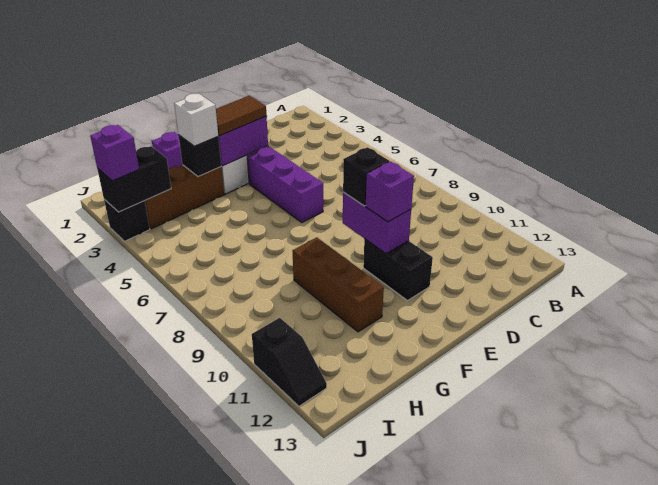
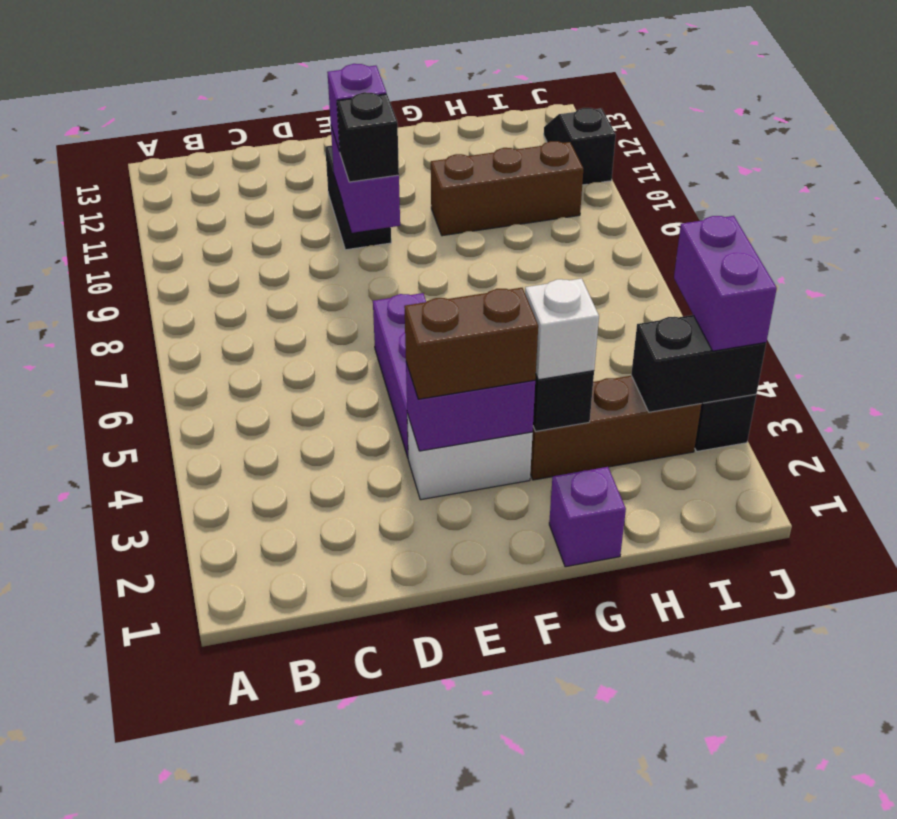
brown 1x2 tile [216,96,266,136] -> brown 1x2 brick [404,288,538,399]
brown 1x3 brick [293,237,384,332] -> brown 1x3 brick turned to [431,141,583,236]
purple 1x1 brick [90,125,139,181] -> purple 1x2 brick [674,216,777,351]

